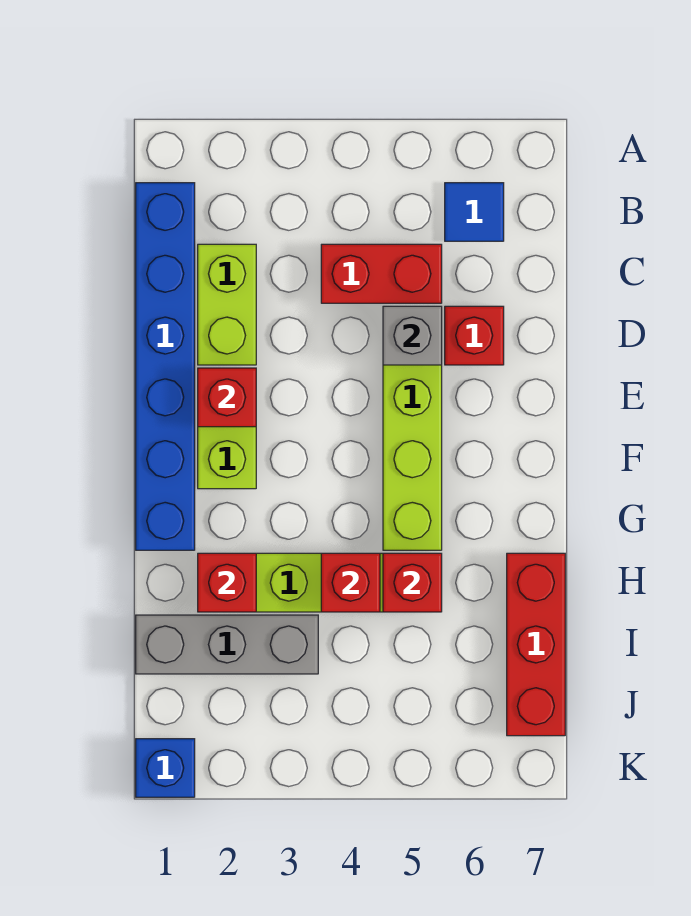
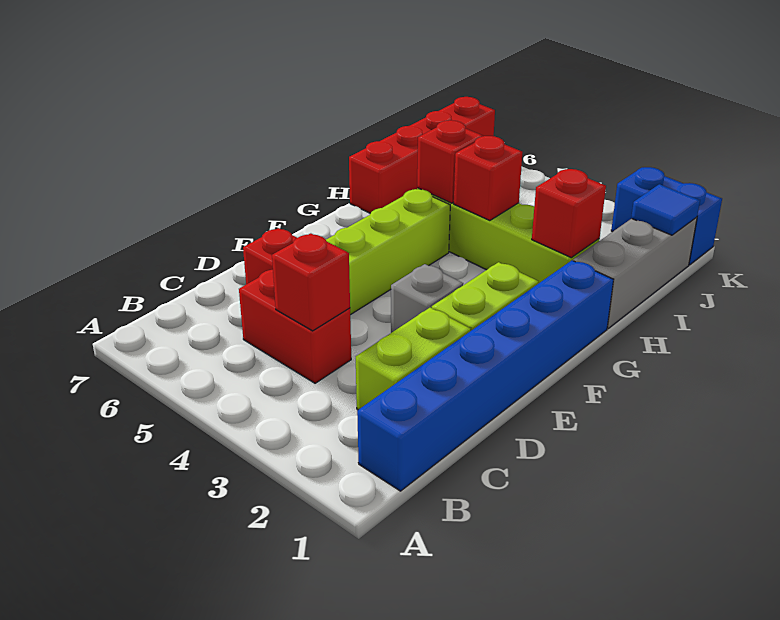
blue 1x1 tile [445,183,504,241] -> blue 1x1 tile moved to [631,184,700,235]
grey 1x1 brick [383,306,442,365] -> grey 1x1 brick moved to [391,264,463,333]
red 1x1 brick [198,368,256,427] -> red 1x1 brick moved to [272,233,350,331]
red 1x3 brick [507,553,565,736] -> red 1x4 brick [349,97,495,213]
grey 1x3 brick [136,615,318,674] -> grey 1x3 brick turned to [573,217,697,328]
blue 1x1 brick [136,739,195,797] -> blue 1x2 brick [611,167,722,265]

